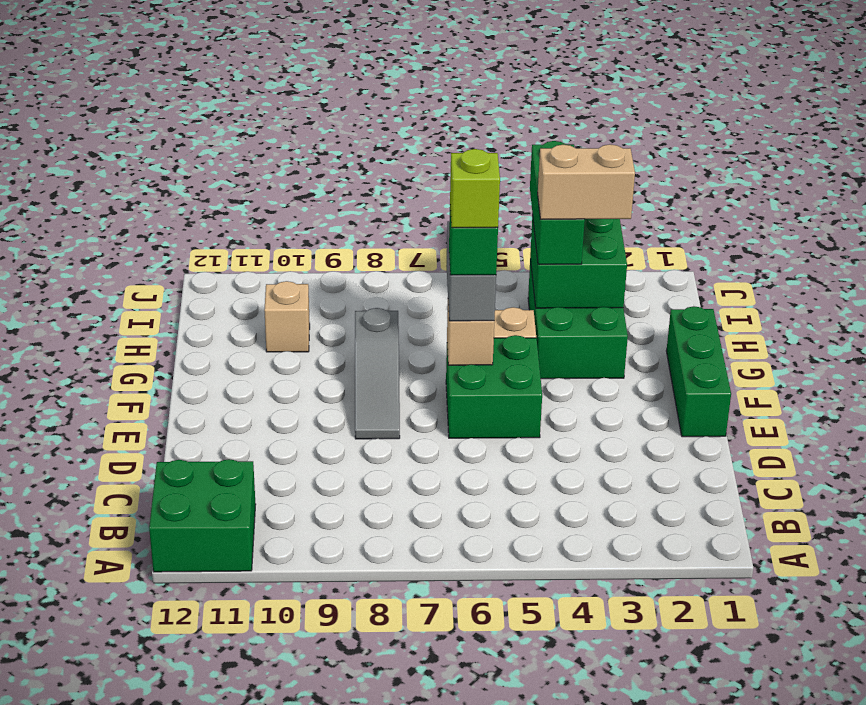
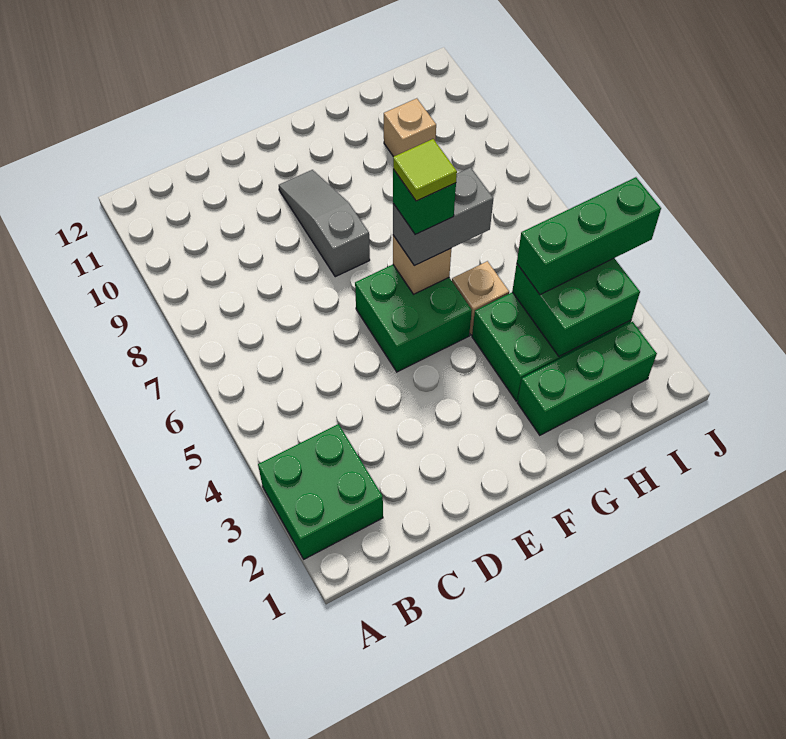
green 2x2 brick [149,459,256,572] -> green 2x2 brick moved to [258,424,383,559]
green 1x3 brick [666,306,731,437] -> green 1x3 brick moved to [517,322,657,435]
grey 1x3 slope [355,308,400,439] -> grey 1x3 slope turned to [279,170,370,277]
lime 1x1 brick [450,149,500,228] -> lime 1x1 tile [393,139,457,201]
tan 1x2 brick [538,144,635,219] -> none

